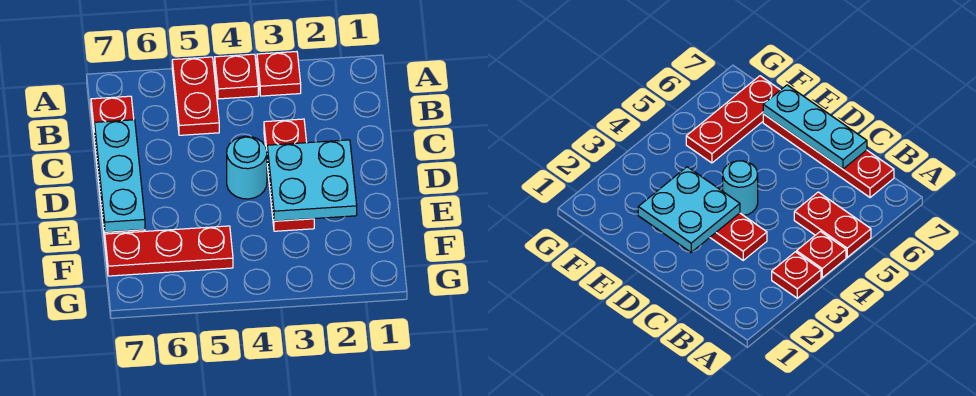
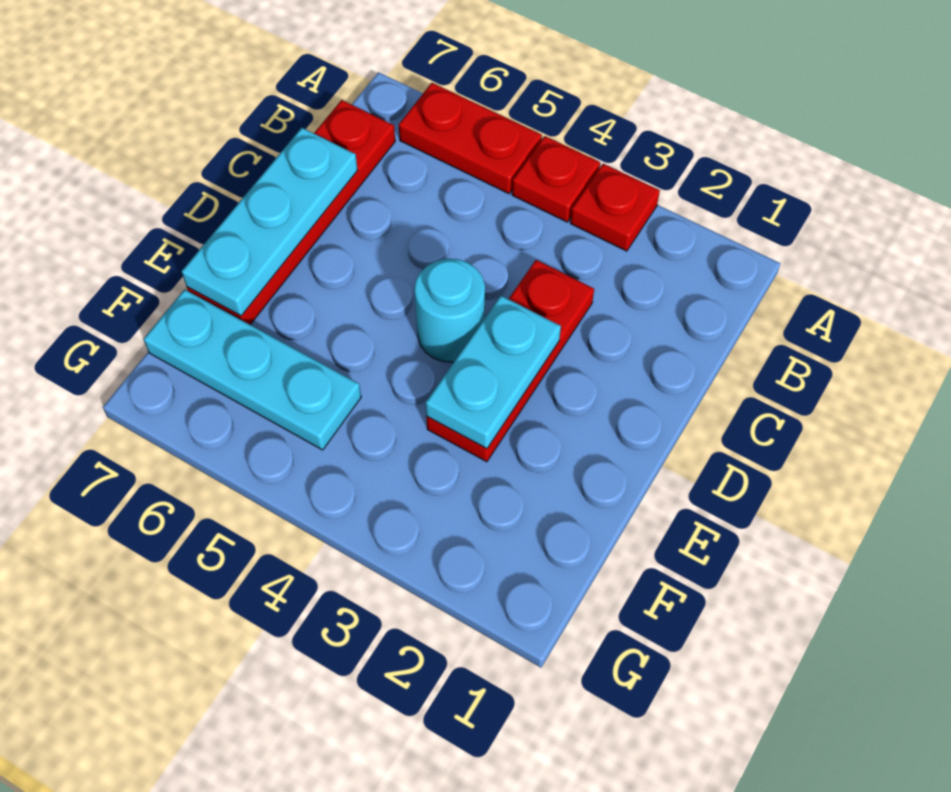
red 1x2 plate [172,57,219,135] -> red 1x2 plate turned to [399,83,542,194]
cyan 2x2 plate [267,140,357,221] -> cyan 1x2 plate [426,296,561,449]
red 1x3 plate [105,226,233,276] -> cyan 1x3 plate [144,289,361,450]

